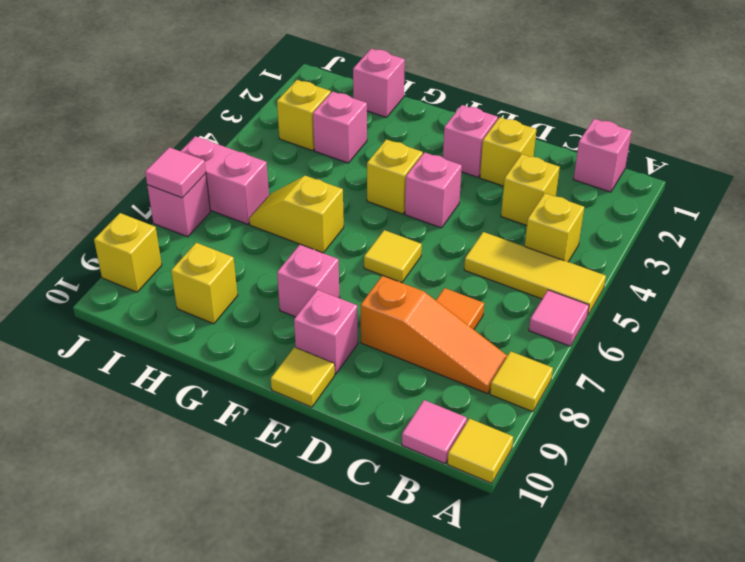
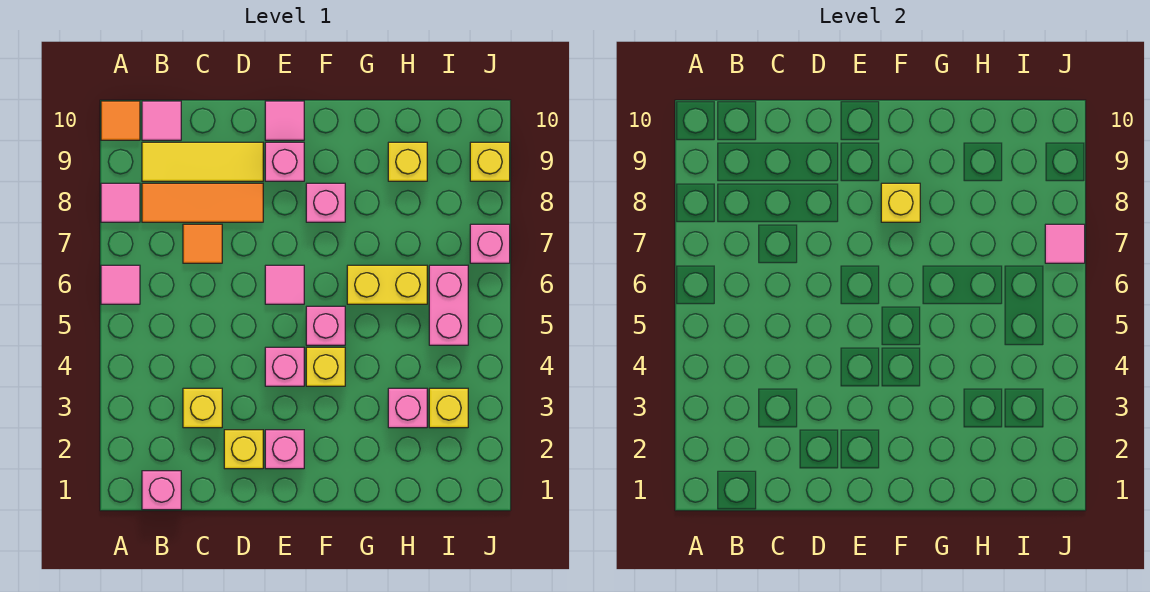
yellow 1x3 tile [464,232,606,316] -> yellow 1x3 tile moved to [142,142,263,181]
yellow 1x1 tile [490,351,553,412] -> pink 1x1 tile [101,183,140,222]
yellow 1x1 tile [447,419,513,483] -> orange 1x1 tile [101,101,140,140]
yellow 1x1 brick [525,193,584,262] -> yellow 1x1 brick moved to [881,183,920,222]
orange 1x3 slope [361,276,507,394] -> orange 1x3 tile [142,183,263,222]
yellow 1x1 tile [364,230,422,283] -> pink 1x1 tile [265,265,304,304]
yellow 1x1 tile [271,347,335,407] -> pink 1x1 tile [265,101,304,140]
yellow 1x2 slope [249,176,344,253] -> yellow 1x2 brick [347,265,427,304]
pink 1x1 brick [353,49,405,117] -> pink 1x1 brick moved to [306,306,345,345]
pink 1x2 brick [181,136,269,224] -> pink 1x2 brick turned to [429,265,468,345]

